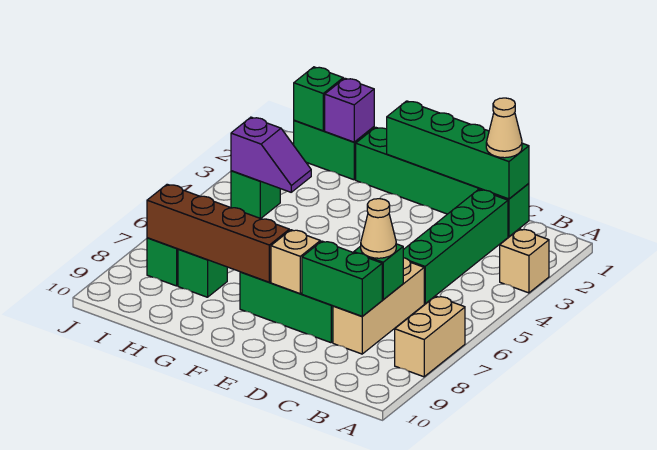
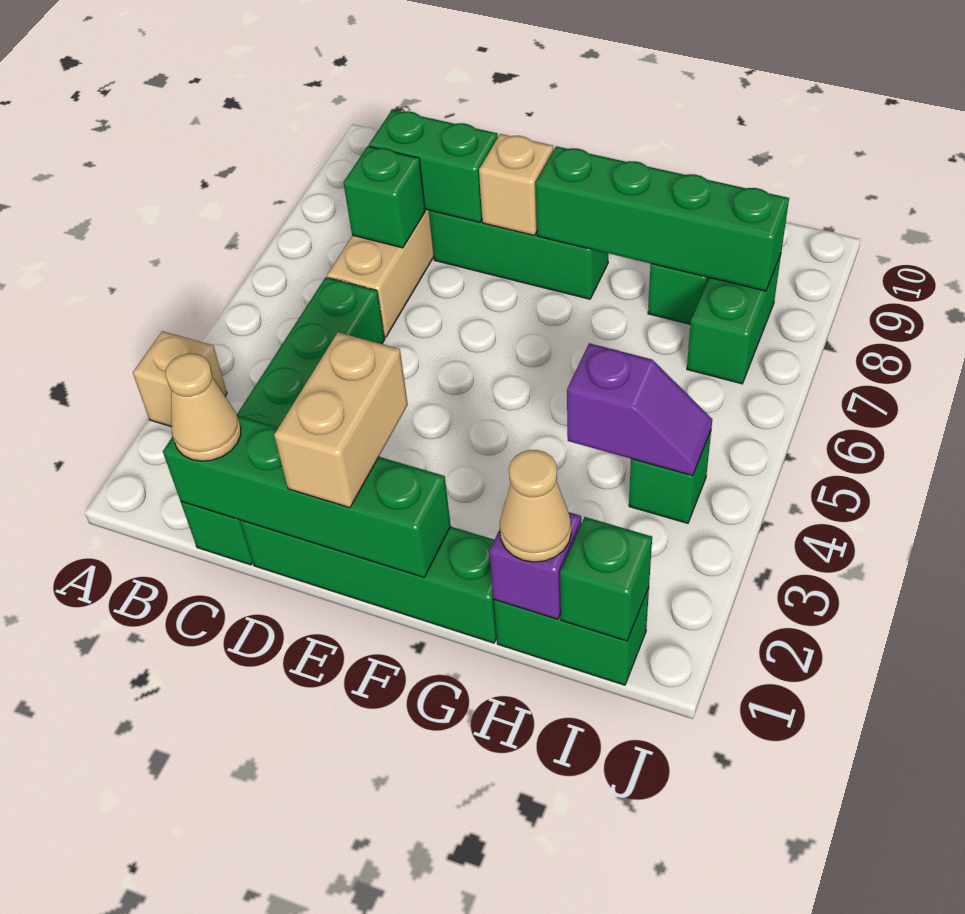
tan 1x2 brick [395,296,465,377] -> tan 1x2 brick moved to [274,332,408,508]
tan 1x1 cone [361,199,396,258] -> tan 1x1 cone moved to [499,450,571,562]
brown 1x4 brick [147,184,289,282] -> green 1x4 brick [536,146,789,291]
purple 1x2 slope [231,117,311,192] -> purple 1x2 slope turned to [567,343,712,476]

